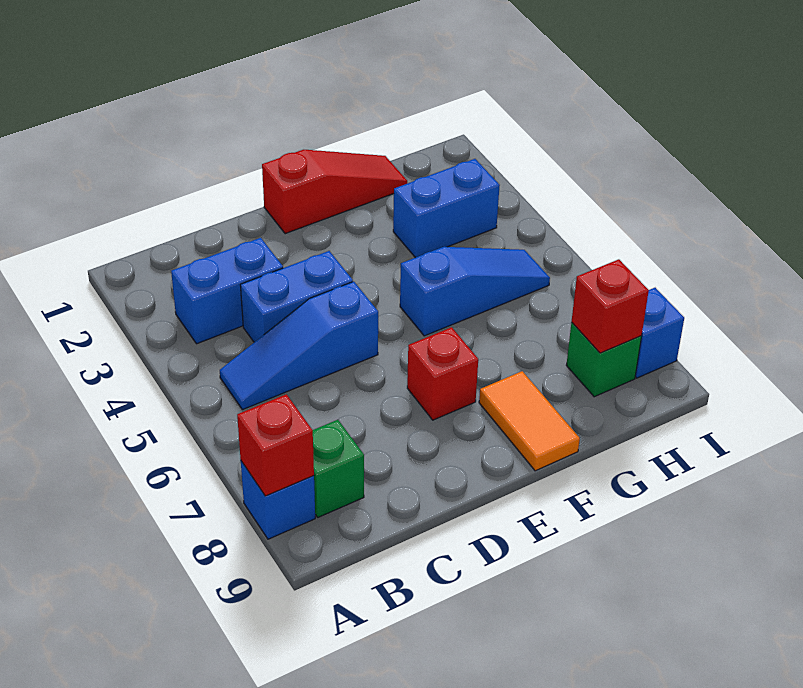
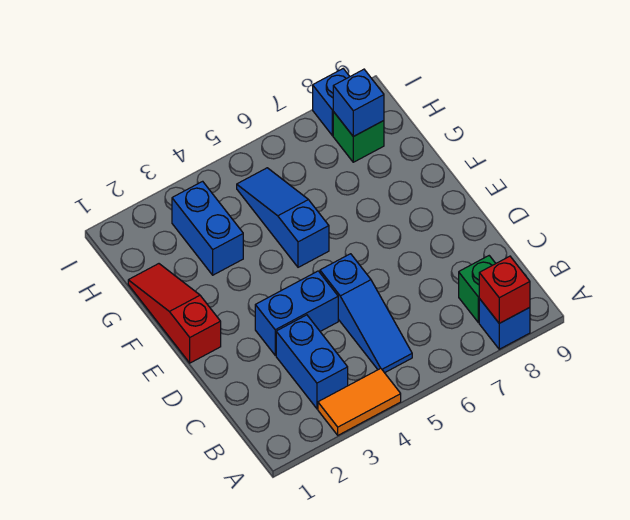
blue 1x2 brick [240,251,353,342] -> blue 1x2 brick turned to [255,271,338,355]
red 1x1 brick [407,327,478,420] -> none
orange 1x2 tile [479,371,580,471] -> orange 1x2 tile moved to [318,368,401,435]
red 1x1 brick [572,259,649,353] -> blue 1x1 brick [333,69,384,137]

